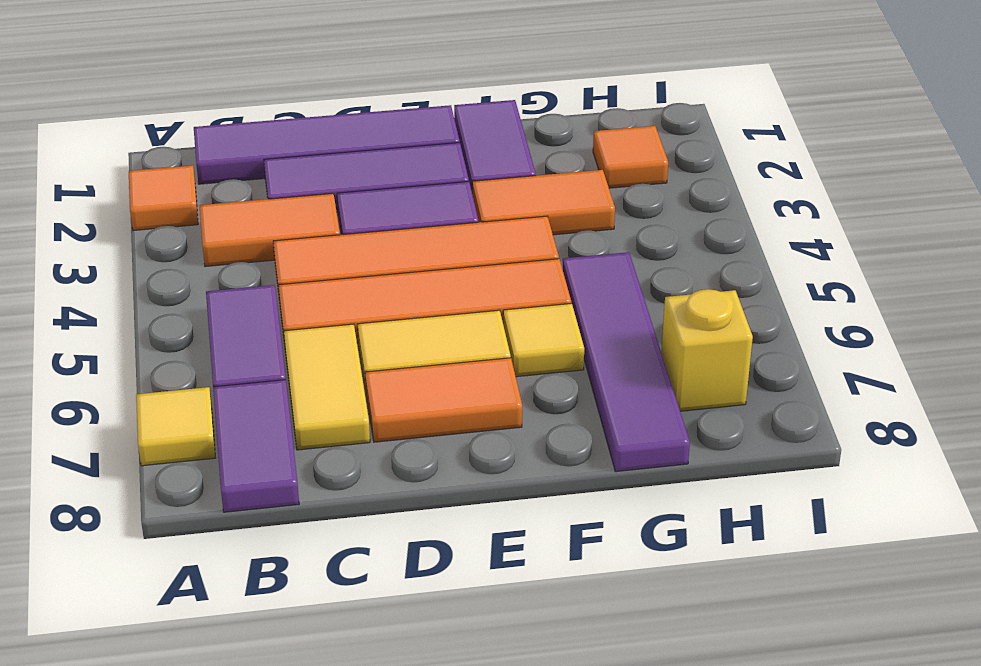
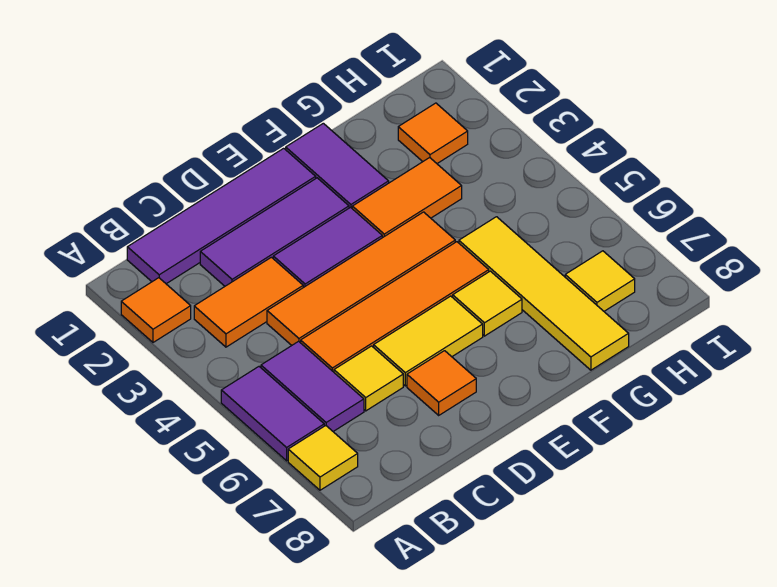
purple 1x2 tile [213,380,299,512] -> purple 1x2 tile moved to [221,367,324,461]
yellow 1x2 tile [284,324,370,450] -> yellow 1x1 tile [334,346,403,411]
orange 1x2 tile [365,358,522,442] -> orange 1x1 tile [407,351,476,415]
purple 1x4 tile [563,252,690,472] -> yellow 1x4 tile [459,217,629,370]
yellow 1x1 brick [661,289,753,411] -> yellow 1x1 tile [565,251,635,311]

